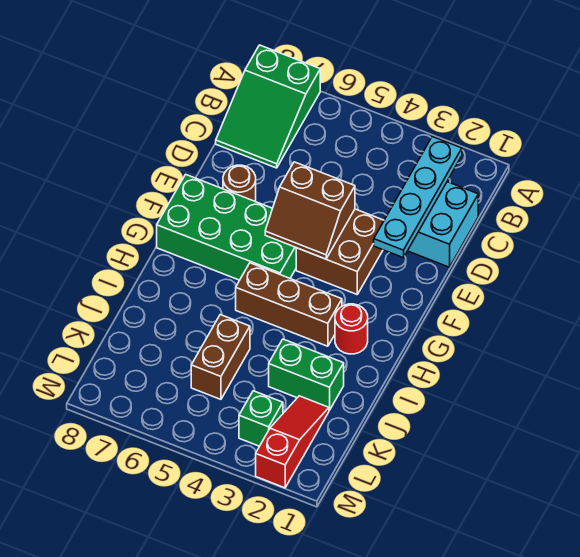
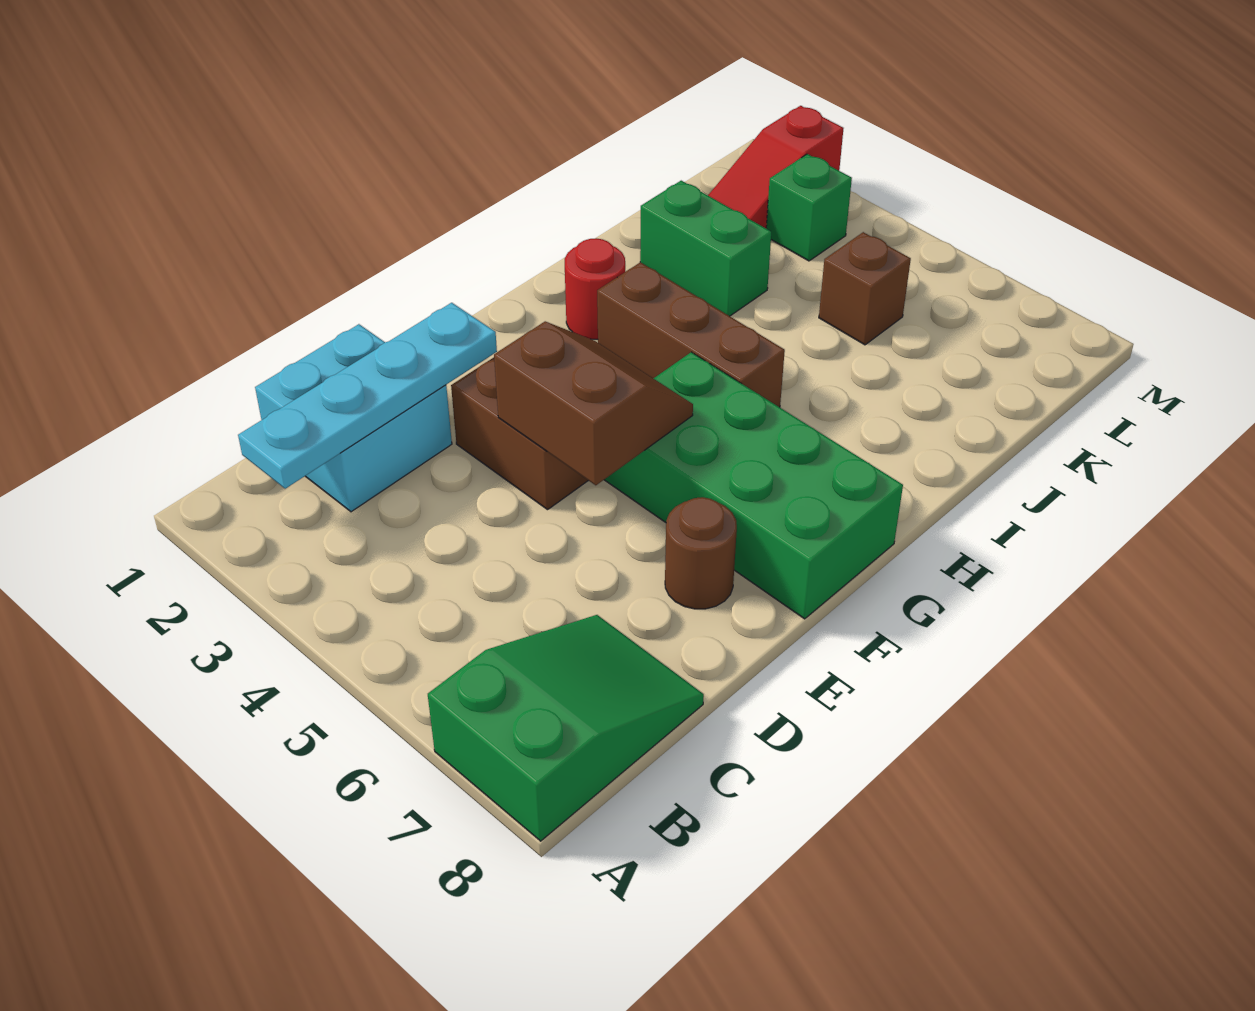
brown 1x2 brick [191,315,250,399] -> brown 1x1 brick [819,232,911,345]

